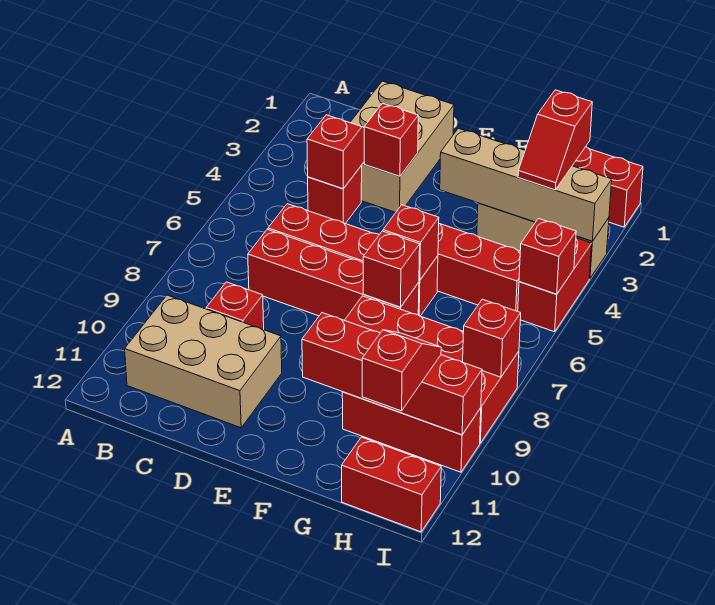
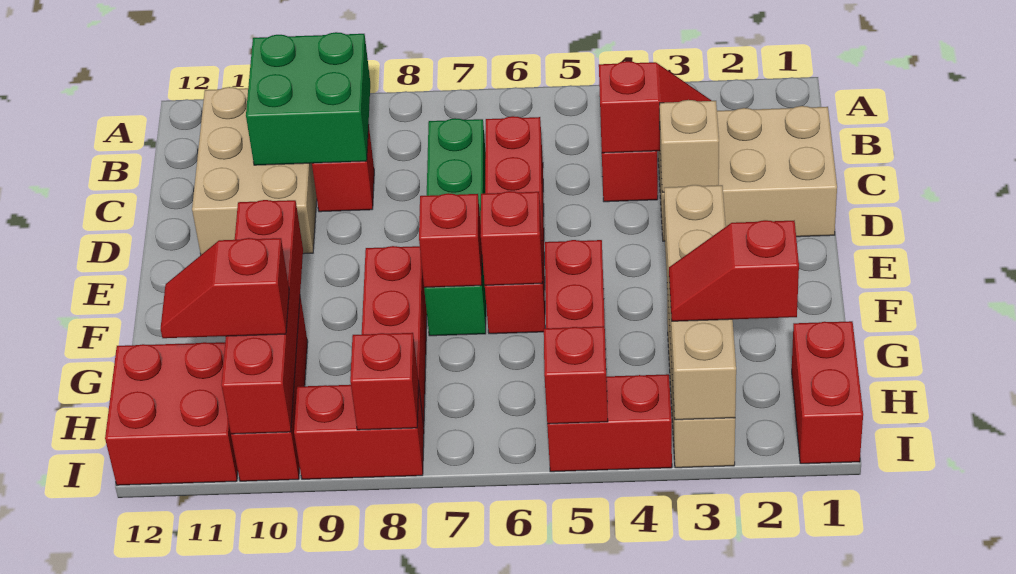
none -> green 2x2 brick [246,32,370,165]
red 1x4 brick [248,229,419,320] -> green 1x4 brick [424,118,486,336]
red 1x1 brick [364,103,418,176] -> tan 1x1 brick [660,100,719,192]
red 1x2 slope [362,330,441,411] -> red 1x2 slope turned to [160,238,289,338]
red 1x2 brick [342,437,441,532] -> red 2x2 brick [105,342,238,485]

